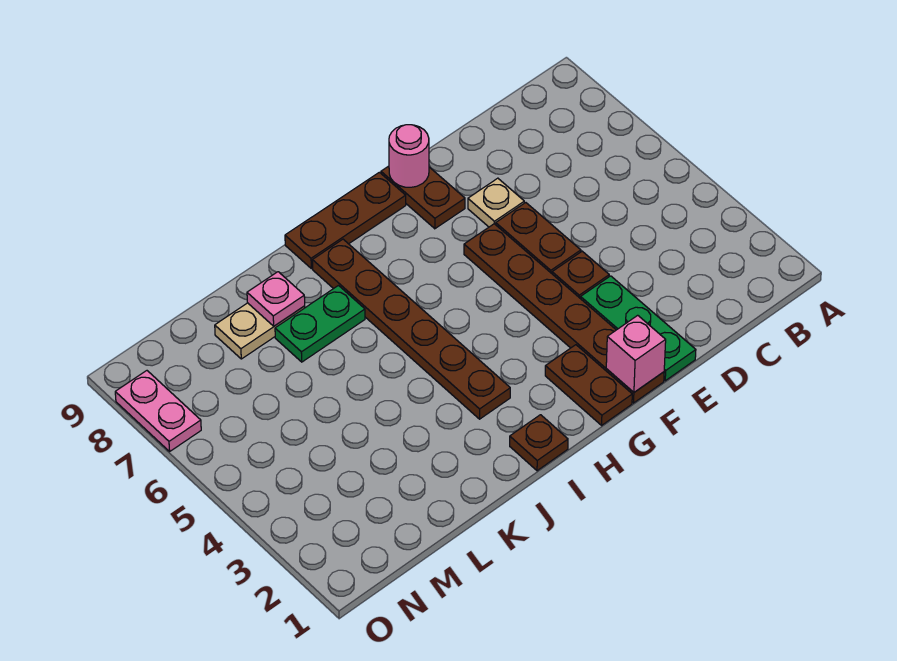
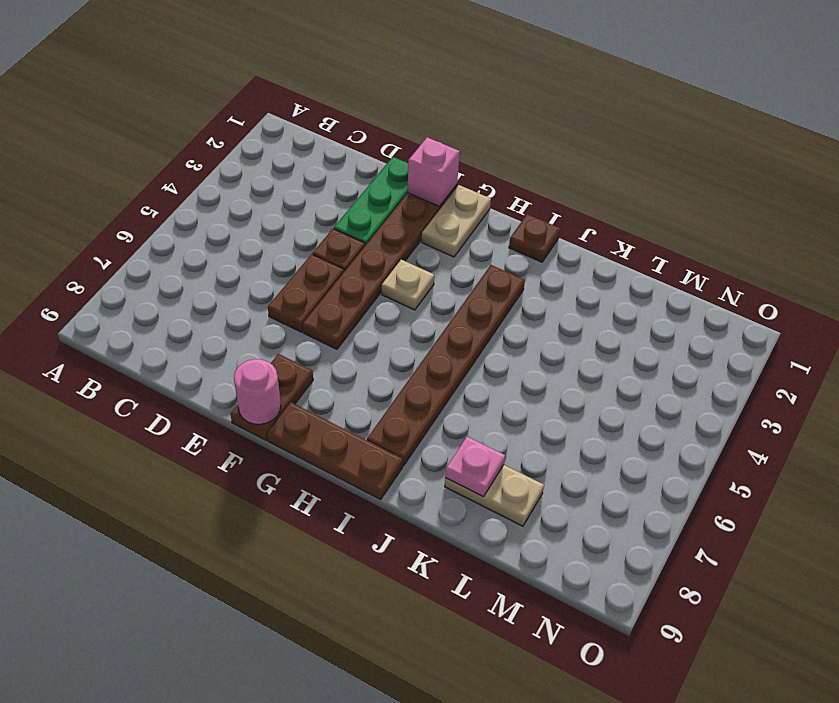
tan 1x1 plate [468,178,524,227] -> tan 1x1 plate moved to [382,260,434,310]
brown 1x2 plate [545,345,632,425] -> tan 1x2 plate [422,185,491,257]
green 1x2 plate [275,286,365,362] -> none
pink 1x2 plate [115,371,201,451] -> none

